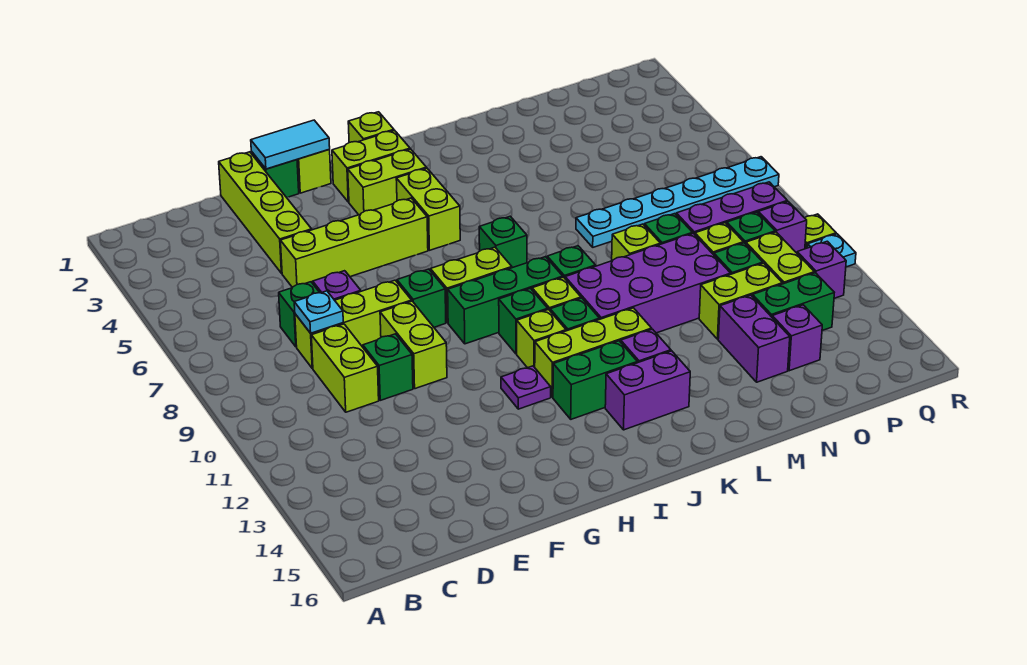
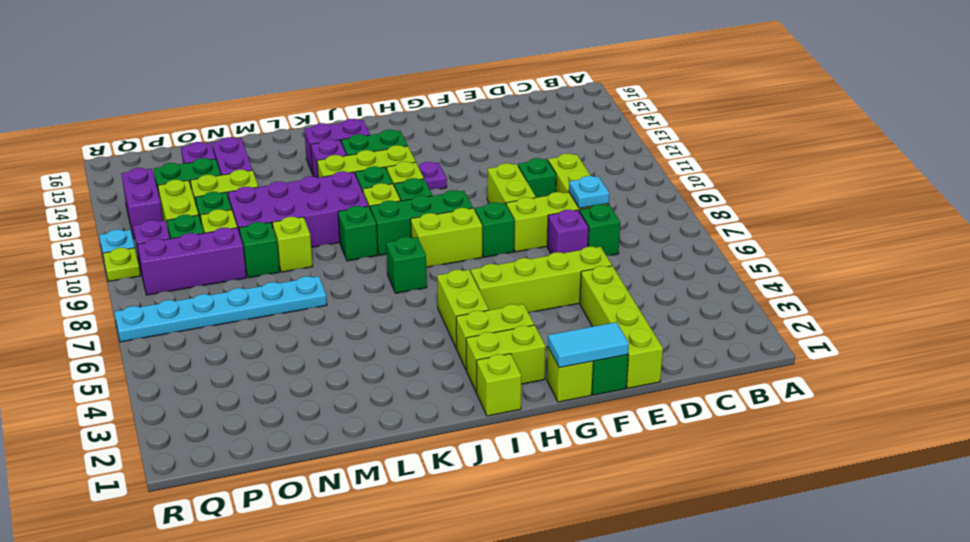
purple 1x1 brick [797,241,846,298] -> purple 1x2 brick [121,168,163,239]

